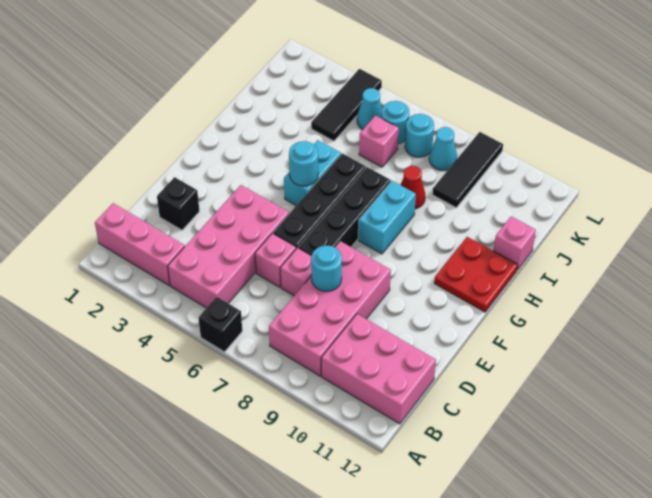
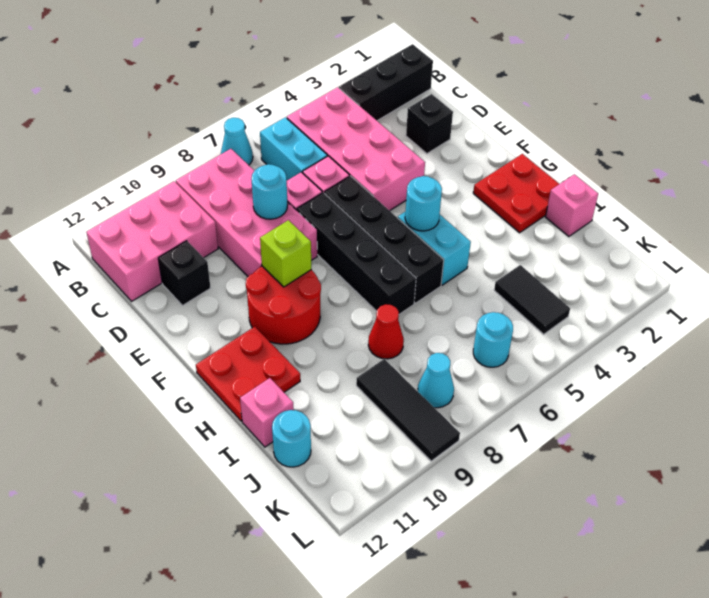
black 1x1 brick [199,297,242,352] -> black 1x1 brick moved to [158,241,210,305]
pink 1x3 brick [95,203,185,285] -> black 1x3 brick [339,44,433,121]
none -> red 2x2 round brick [246,266,321,344]
none -> lime 1x1 brick [260,220,311,287]
none -> red 2x2 plate [473,154,559,233]
cyan 1x2 brick [358,181,416,254] -> cyan 1x2 brick moved to [260,117,327,180]
black 1x3 tile [311,69,382,141] -> black 1x2 tile [494,265,570,334]
pink 1x1 brick [359,116,399,167] -> pink 1x1 brick moved to [546,174,598,237]
cyan 1x1 cone [357,88,382,129] -> cyan 1x1 cone moved to [221,118,253,165]
cyan 1x1 round brick [405,114,434,157] -> cyan 1x1 round brick moved to [272,410,311,467]

